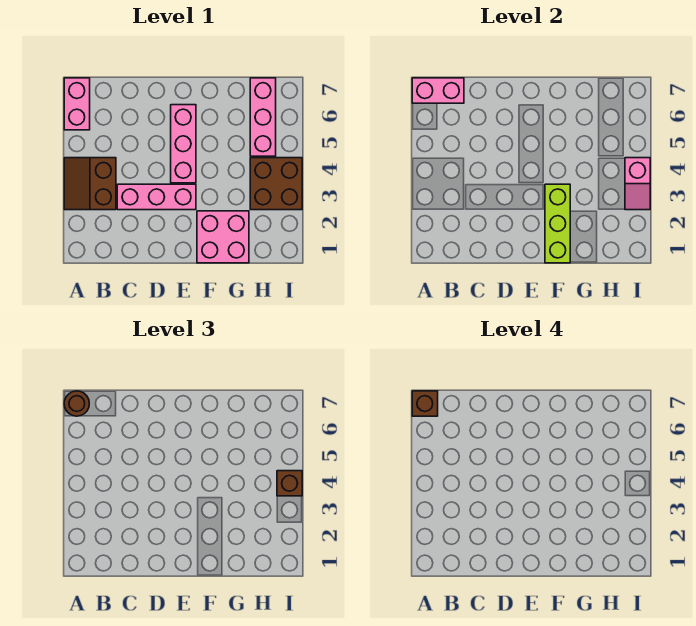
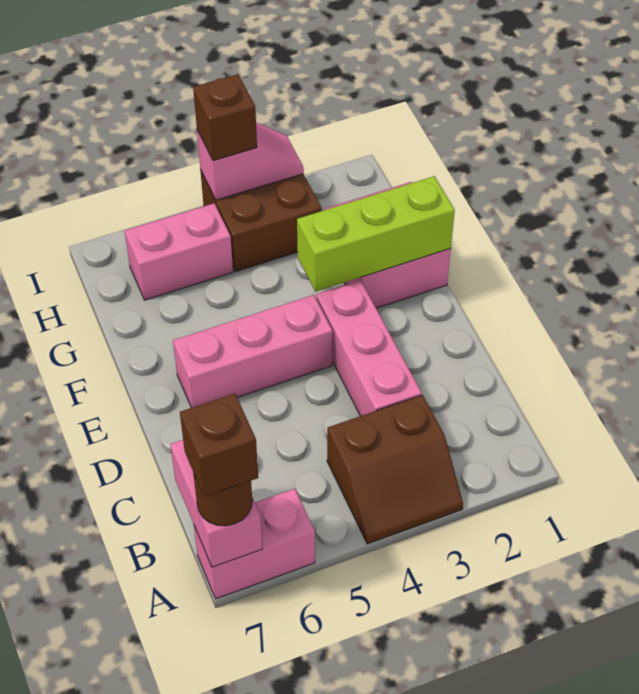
pink 1x3 brick [250,78,276,156] -> pink 1x2 brick [125,203,233,300]

